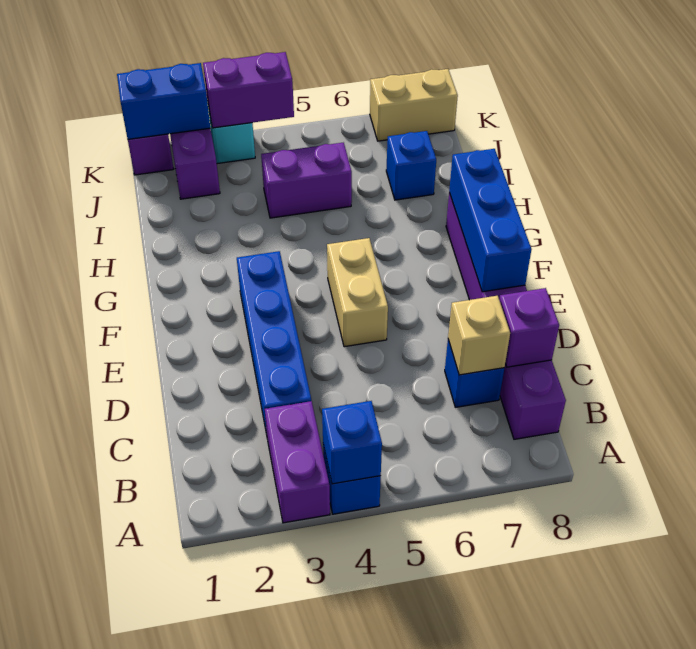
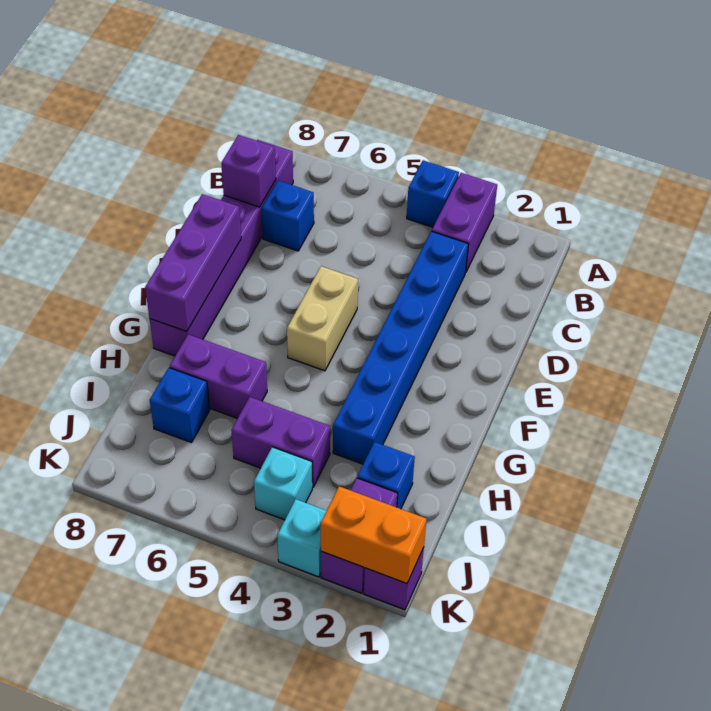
blue 1x1 brick [322,401,382,484] -> blue 1x1 brick moved to [357,442,415,509]
blue 1x4 brick [237,251,311,434] -> blue 1x6 brick [333,231,468,464]
tan 1x1 brick [448,296,510,375] -> none
blue 1x3 brick [449,149,531,292] -> purple 1x3 brick [145,194,241,332]
none -> cyan 1x1 brick [254,447,312,520]
blue 1x2 brick [117,63,210,139] -> orange 1x2 brick [321,486,427,584]
purple 1x2 brick [203,52,294,128] -> purple 1x2 brick moved to [170,334,267,418]
tan 1x2 brick [370,69,458,141] -> none

